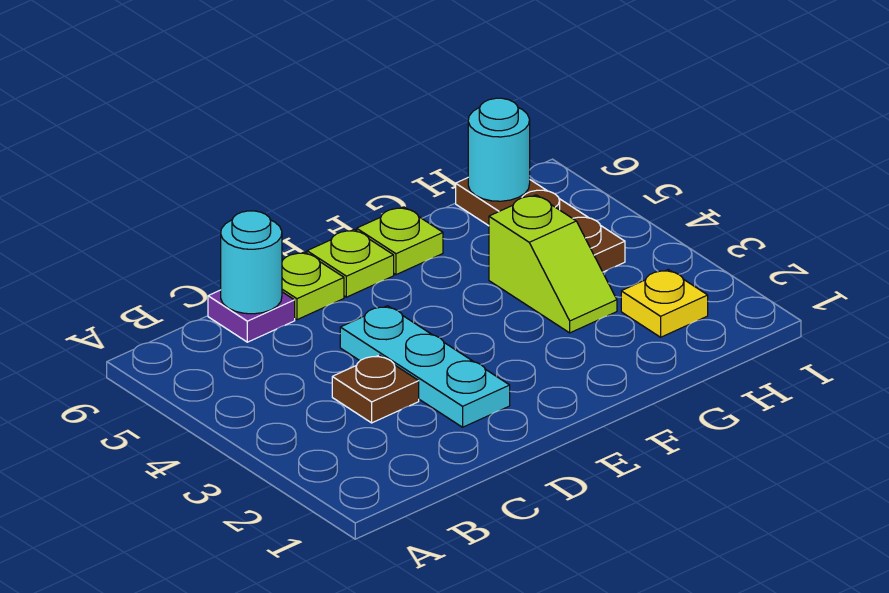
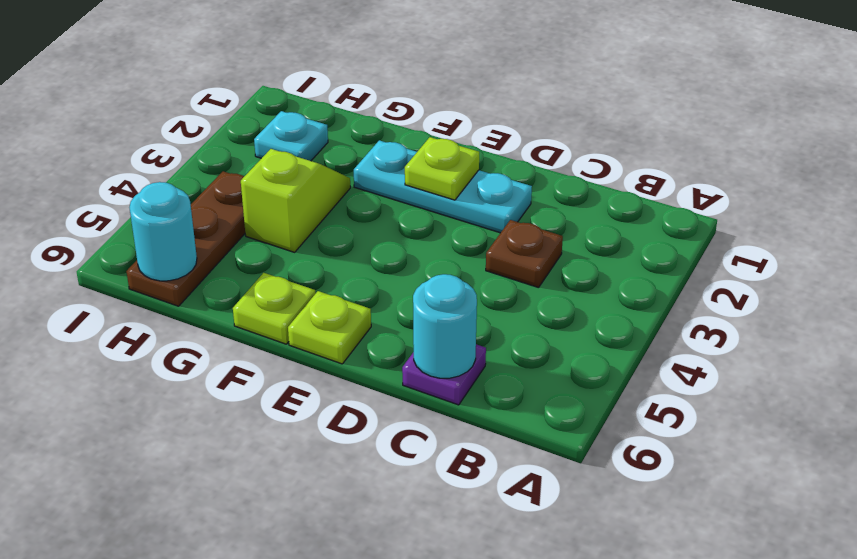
cyan 1x3 plate [340,306,510,427] -> cyan 1x3 plate turned to [354,140,532,233]
lime 1x1 plate [282,252,344,320] -> lime 1x1 plate moved to [405,137,479,200]
yellow 1x1 plate [621,270,708,337] -> cyan 1x1 plate [254,111,328,161]

